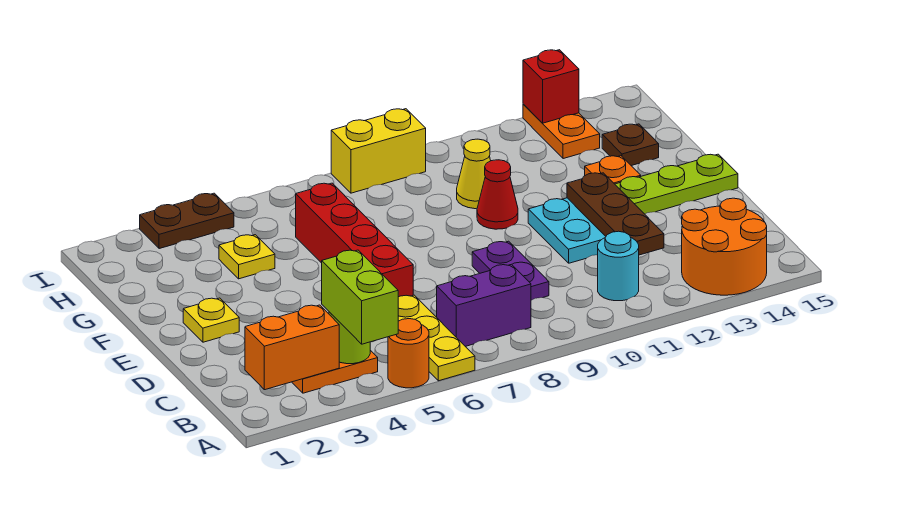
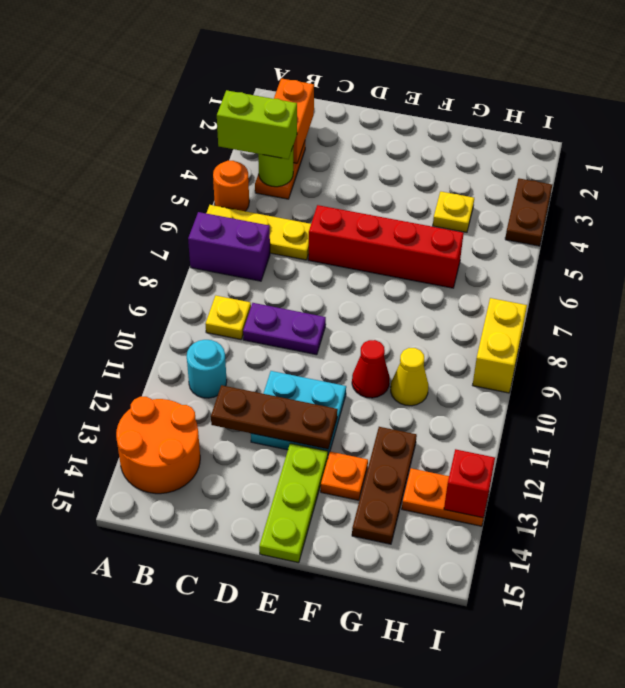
purple 1x2 brick [437,264,531,346] -> purple 1x2 brick turned to [188,212,270,281]
yellow 1x1 plate [183,298,239,342] -> yellow 1x1 plate moved to [206,296,251,340]
brown 1x1 plate [602,124,659,166] -> brown 1x3 plate [352,427,417,544]

